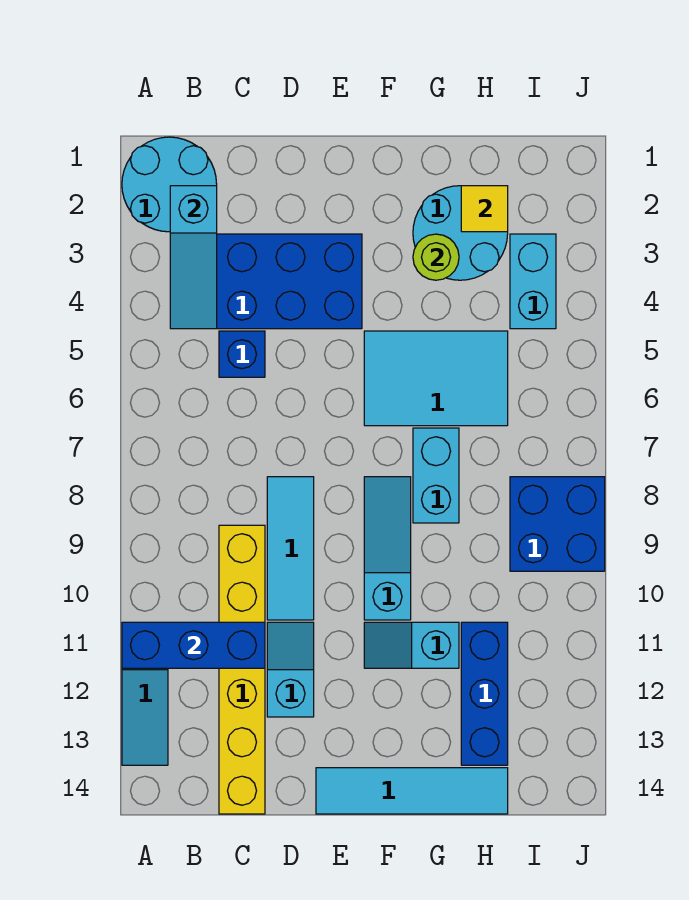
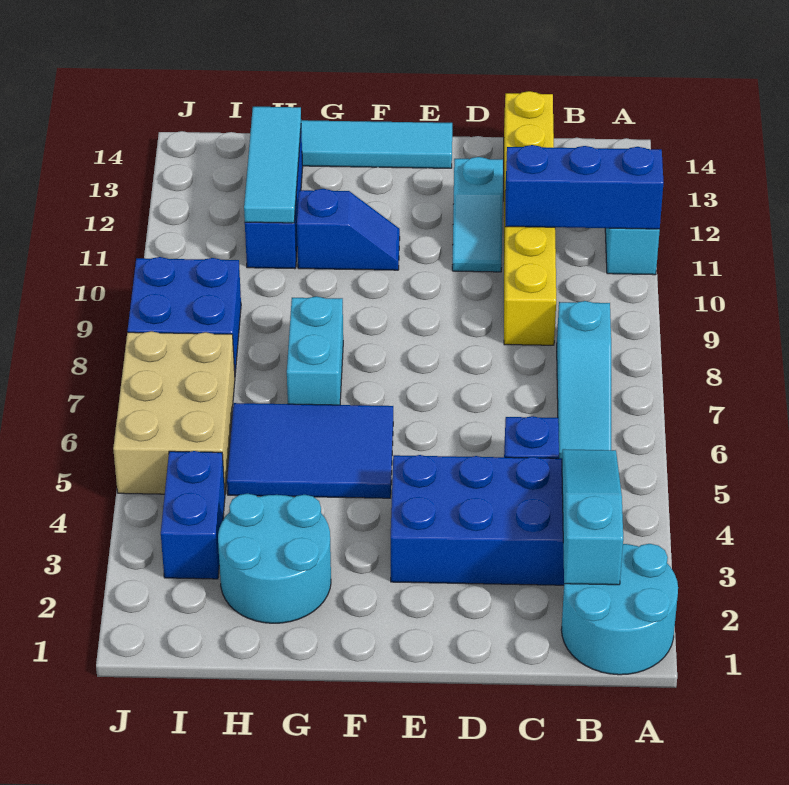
cyan 1x3 tile [267,477,314,620] -> cyan 1x3 tile moved to [244,107,301,223]
cyan 2x3 tile [364,331,508,426] -> blue 2x3 tile [227,403,393,498]
cyan 1x3 slope [364,477,411,620] -> cyan 1x3 slope moved to [557,301,611,458]
cyan 1x2 slope [364,622,459,668] -> blue 1x2 slope [297,189,400,270]
lime 1x1 round brick [413,234,459,280] -> none
yellow 1x1 tile [461,186,508,232] -> none
cyan 1x2 brick [510,234,556,329] -> blue 1x2 brick [161,451,225,579]
none -> tan 2x3 brick [113,331,235,494]

